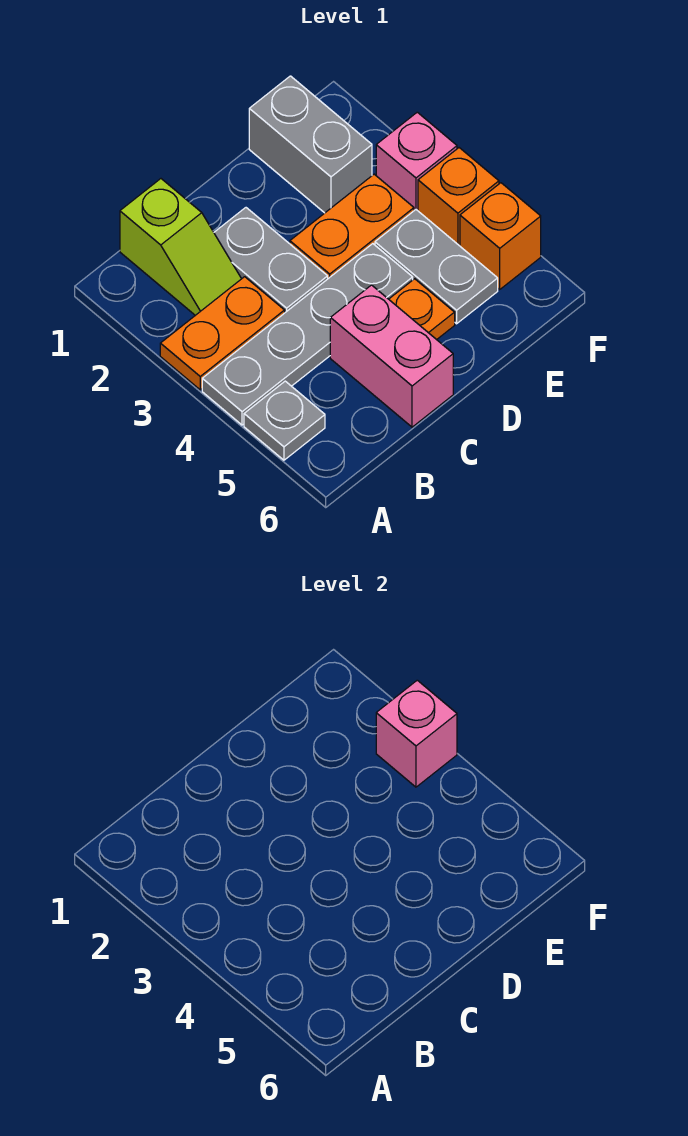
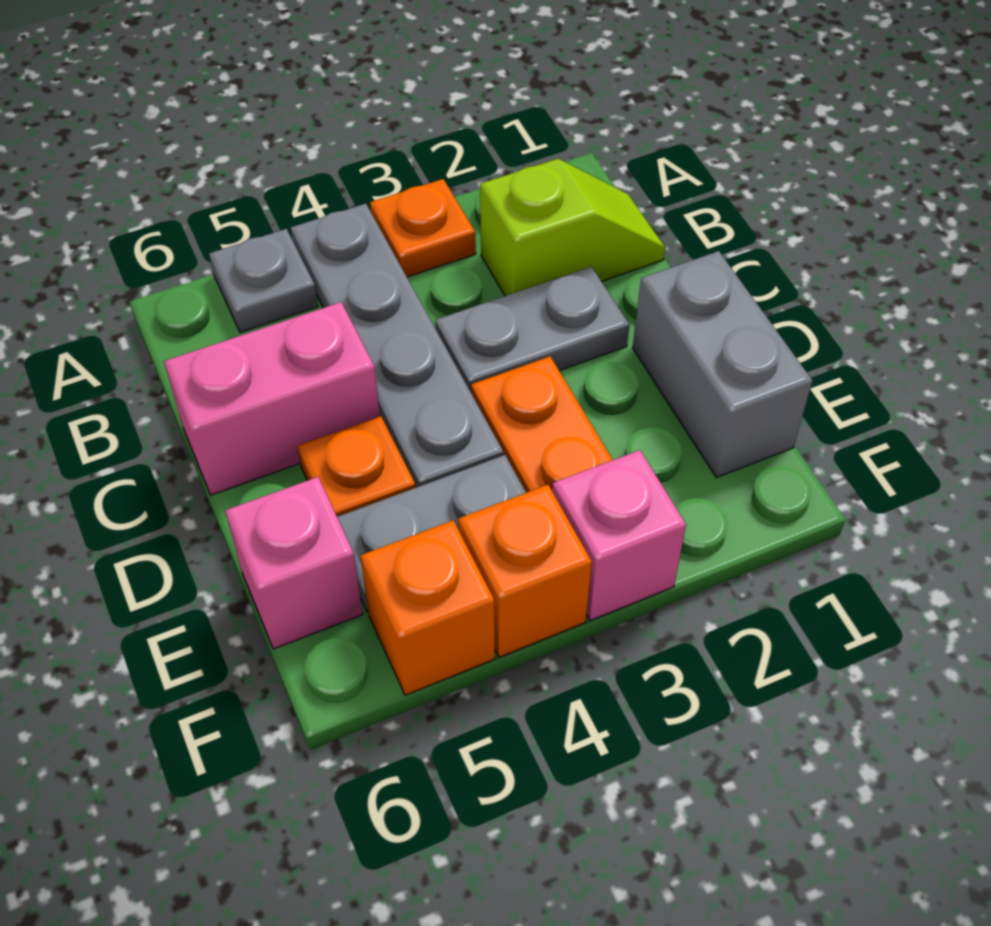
orange 1x2 plate [160,277,285,390] -> orange 1x1 plate [370,179,476,277]
lime 1x2 slope [120,179,241,315] -> lime 1x2 slope turned to [480,159,665,296]
grey 1x2 brick [249,76,372,213] -> grey 1x2 brick turned to [633,251,812,478]
pink 1x1 brick [376,680,457,787] -> pink 1x1 brick moved to [225,477,363,649]

